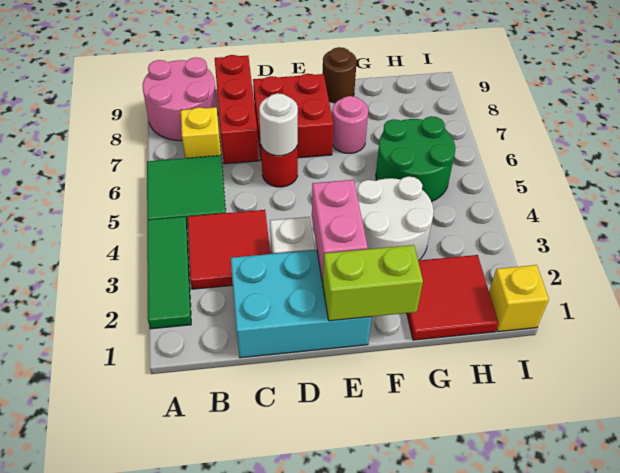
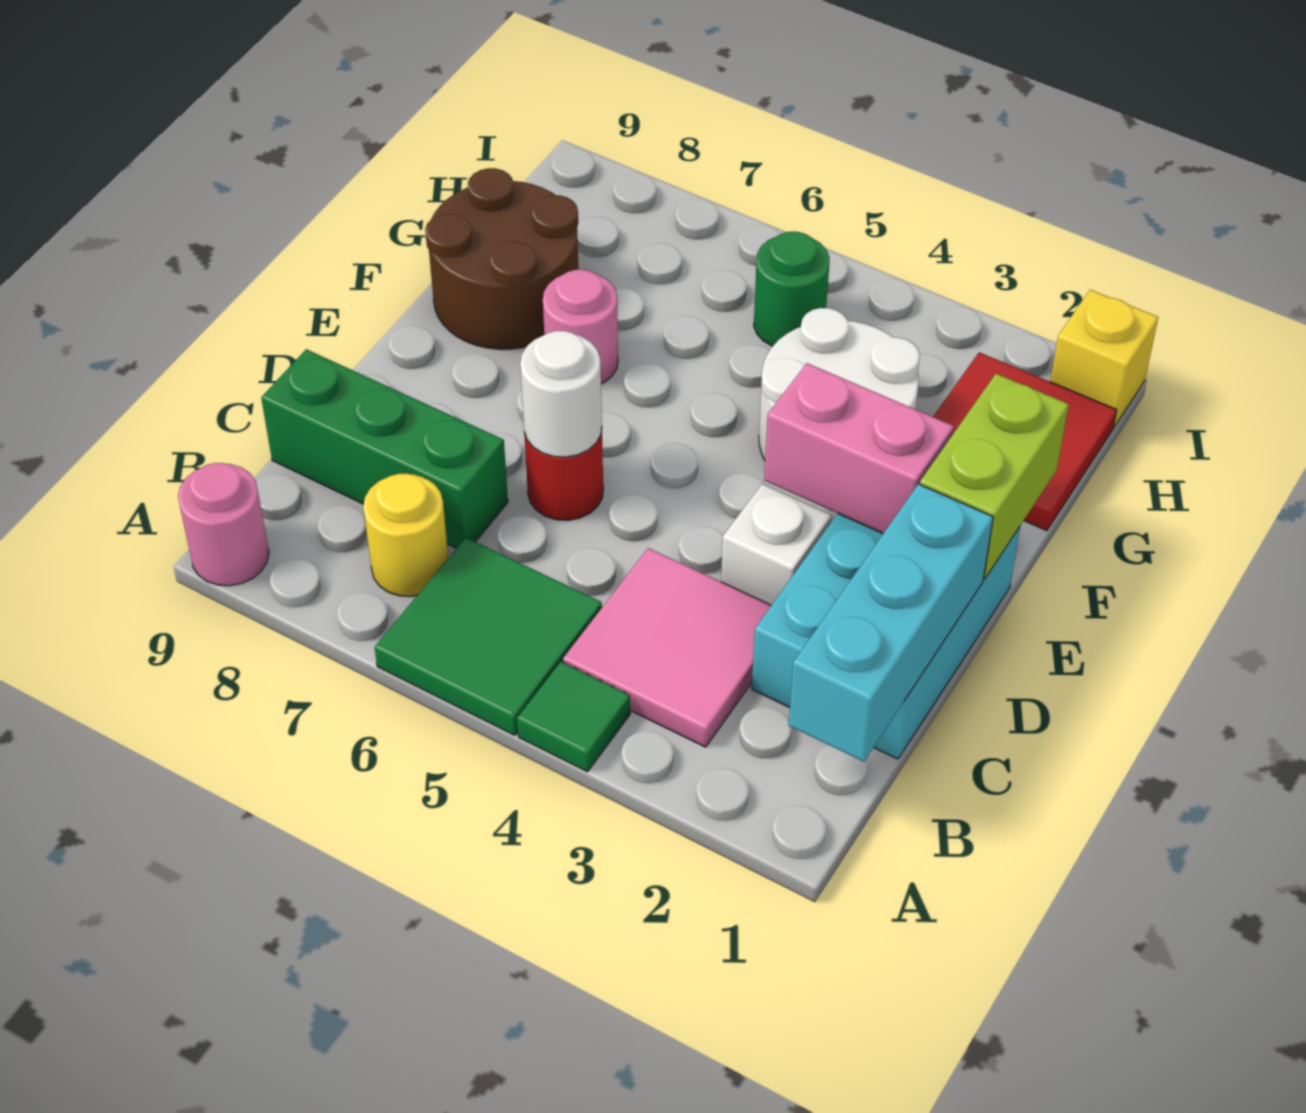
green 1x3 tile [147,217,191,329] -> green 1x1 tile [517,662,630,772]
pink 2x2 round brick [143,57,218,141] -> pink 1x1 round brick [178,463,269,586]
none -> cyan 1x3 brick [789,484,993,762]
red 2x2 tile [188,210,270,289] -> pink 2x2 tile [563,548,771,747]
yellow 1x1 brick [181,107,221,158] -> yellow 1x1 round brick [363,474,449,597]
red 1x3 brick [215,55,259,164] -> green 1x3 brick [261,349,508,548]
red 2x2 brick [253,74,333,161] -> none
brown 1x1 round brick [323,47,357,103] -> brown 2x2 round brick [425,168,578,349]
green 2x2 round brick [376,116,455,202] -> green 1x1 round brick [754,232,830,346]

